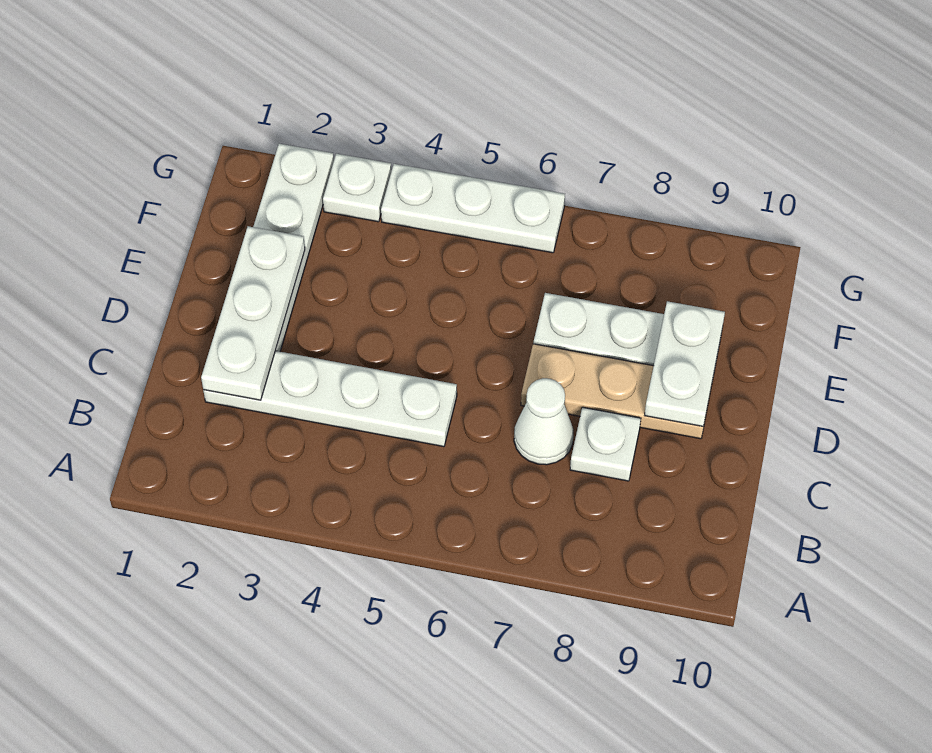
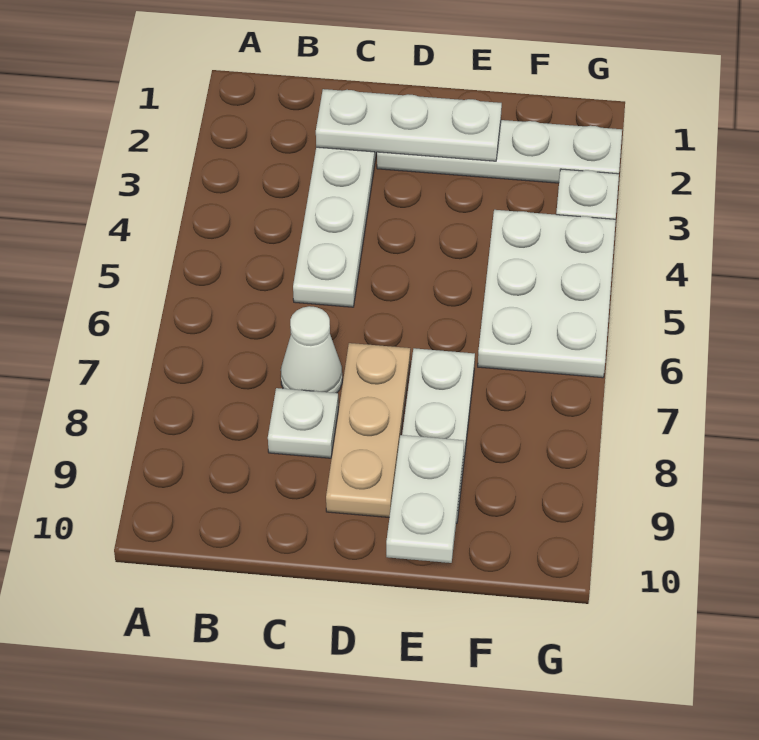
white 1x2 plate [645,301,725,426] -> white 1x2 plate turned to [386,435,464,563]
white 1x3 plate [381,164,565,253] -> white 2x3 plate [478,210,616,378]

